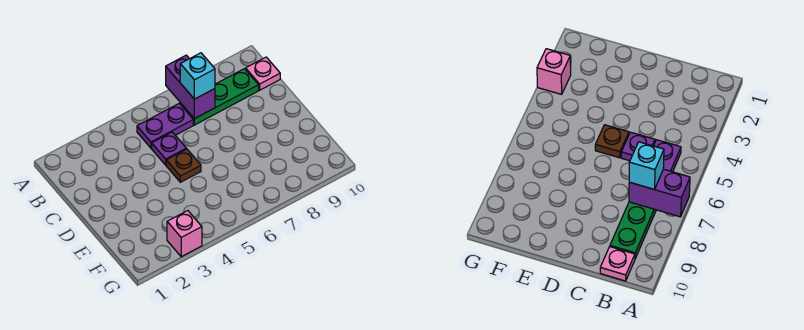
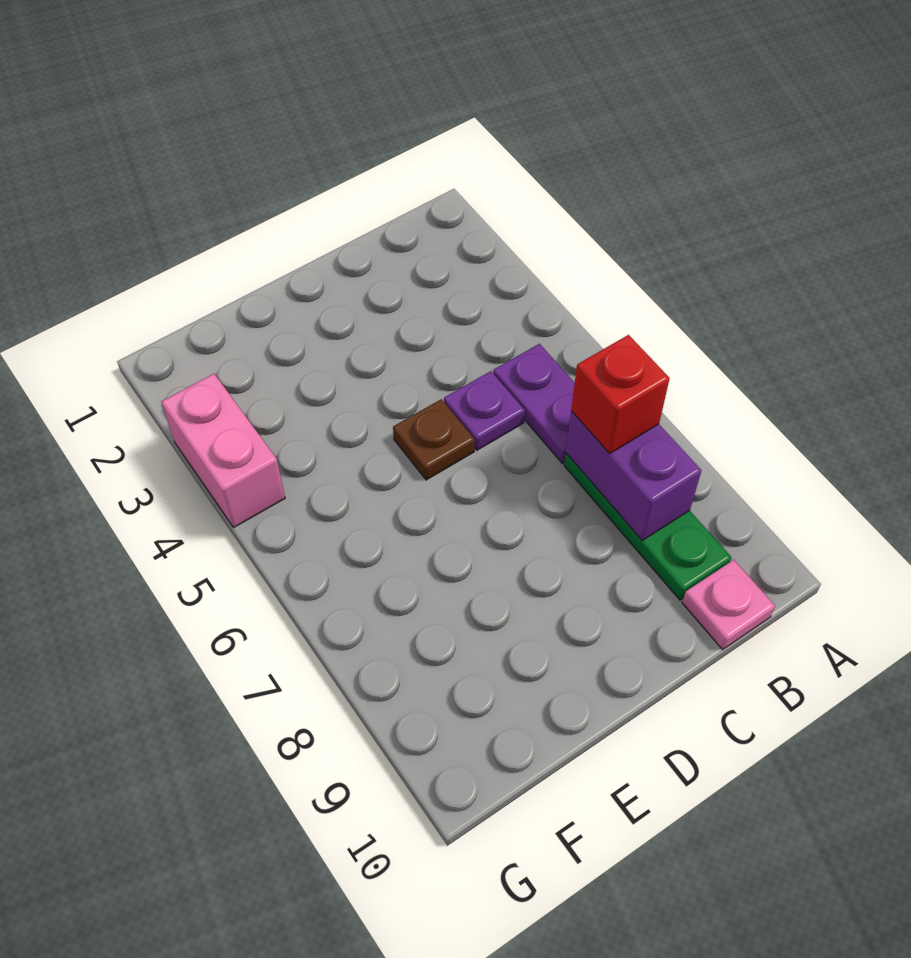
purple 1x2 brick [166,55,215,119] -> purple 1x2 brick turned to [566,411,701,540]
cyan 1x1 brick [180,53,215,99] -> red 1x1 brick [571,335,670,453]
pink 1x1 brick [167,211,202,257] -> pink 1x2 brick [161,374,285,527]

